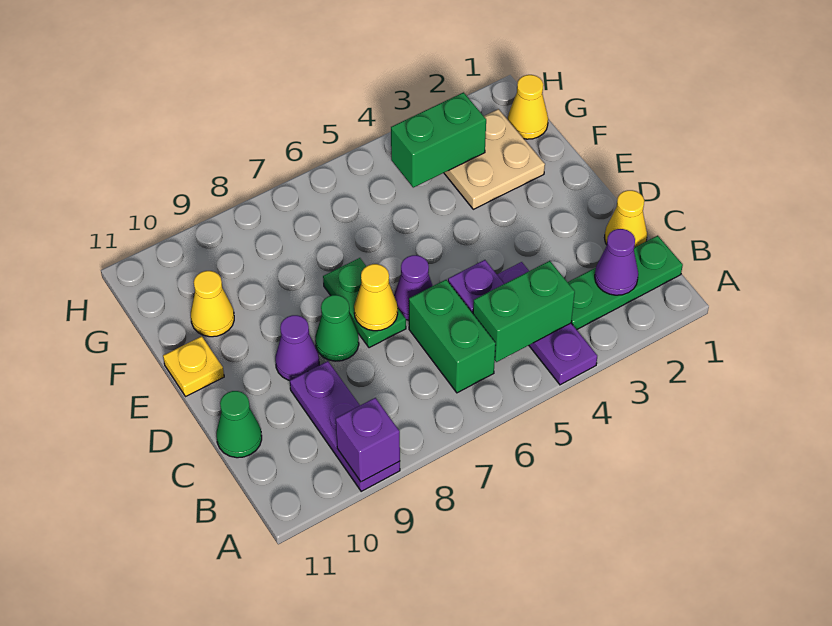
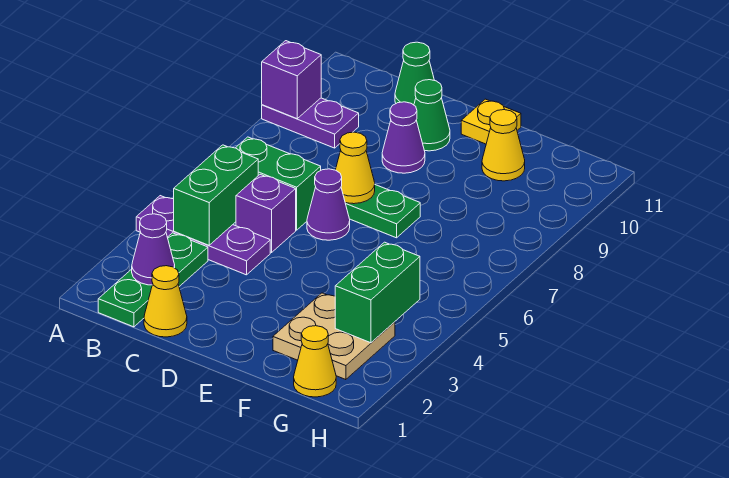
purple 1x3 plate [290,361,400,491] -> purple 1x2 plate [262,98,359,148]
green 1x1 cone [315,295,359,361] -> green 1x1 cone moved to [414,80,450,151]

